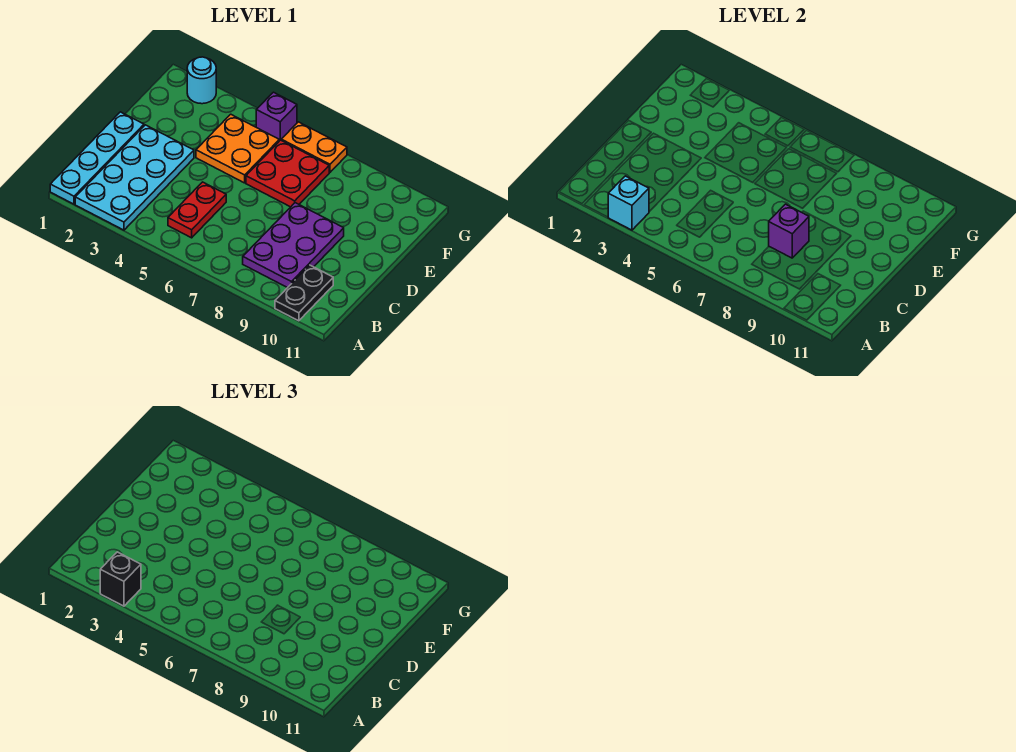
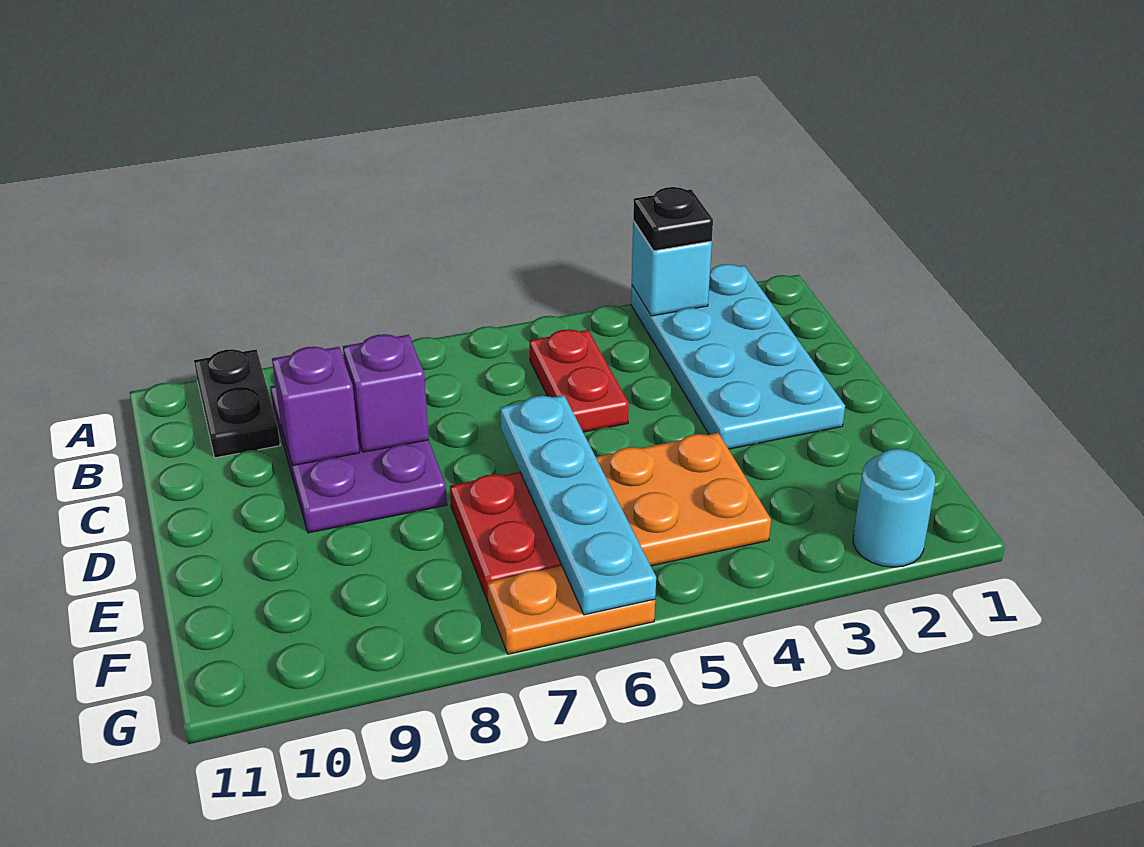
cyan 1x4 plate [50,112,144,204] -> cyan 1x4 plate moved to [500,395,656,615]
black 1x1 brick [100,552,141,606] -> black 1x1 plate [633,187,713,251]
purple 1x1 brick [256,92,297,141] -> purple 1x1 brick moved to [272,347,359,466]

